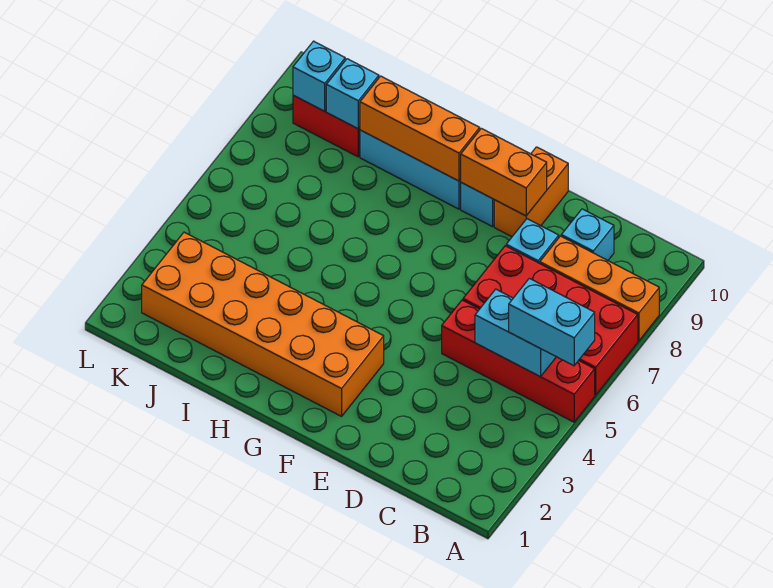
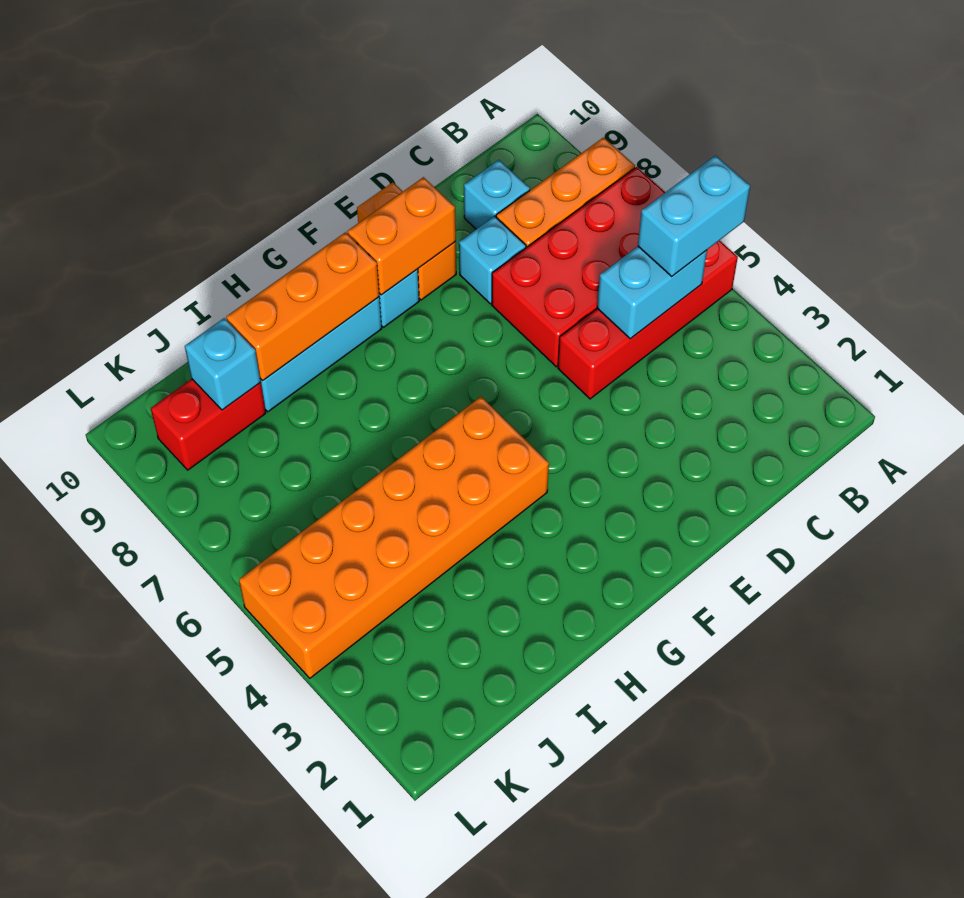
orange 2x6 brick [142,232,384,416] -> orange 2x6 brick moved to [239,397,549,678]
cyan 1x1 brick [293,41,345,111] -> none

